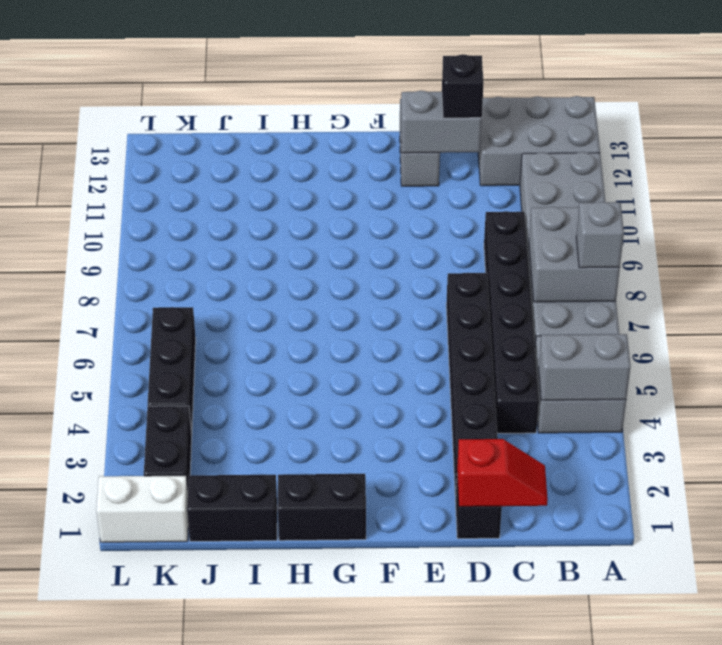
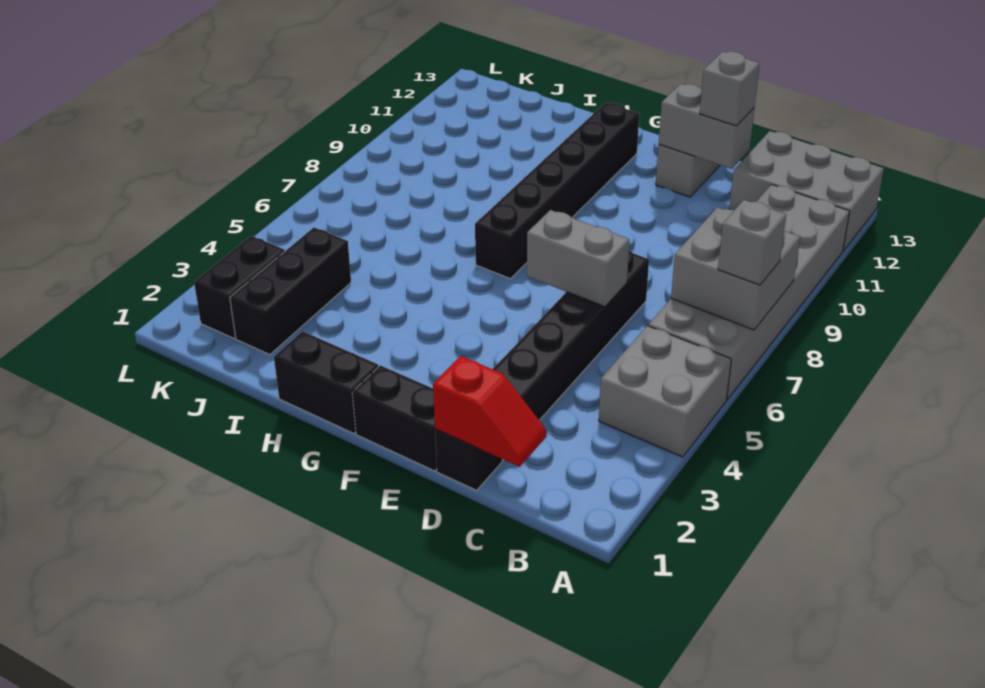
grey 1x2 brick [539,334,631,400] -> grey 1x2 brick moved to [527,210,630,307]
black 1x6 brick [484,211,539,433] -> black 1x6 brick moved to [475,103,639,279]
black 1x1 brick [442,54,484,118] -> grey 1x1 brick [700,52,760,126]
black 1x2 brick [187,475,277,541] -> black 1x2 brick moved to [352,365,437,471]
white 1x2 brick [96,475,188,542] -> none
black 1x3 brick [148,307,196,435] -> black 1x3 brick moved to [230,227,351,355]

